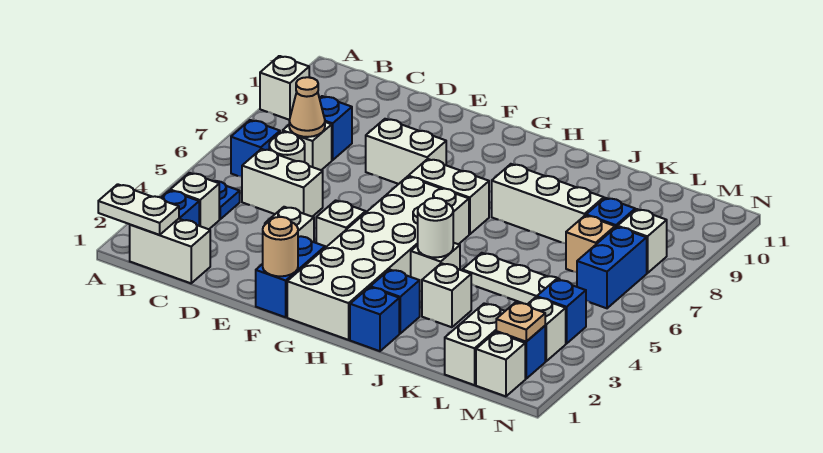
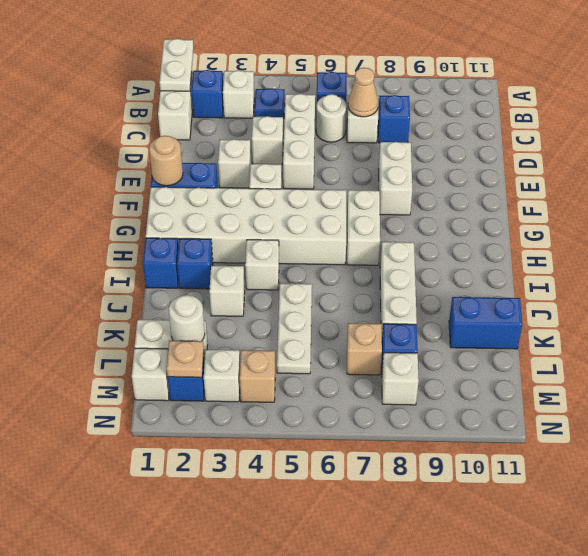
white 1x1 brick [260,56,309,120] -> white 1x1 brick moved to [252,116,283,165]
white 1x2 brick [242,149,323,217] -> white 1x3 brick [283,94,315,189]
white 1x1 round brick [418,198,453,258] -> white 1x1 round brick moved to [169,295,205,341]
blue 1x1 brick [537,280,586,344] -> tan 1x1 brick [240,350,275,402]
blue 1x2 brick [577,227,647,308] -> blue 1x2 brick moved to [449,297,522,349]

